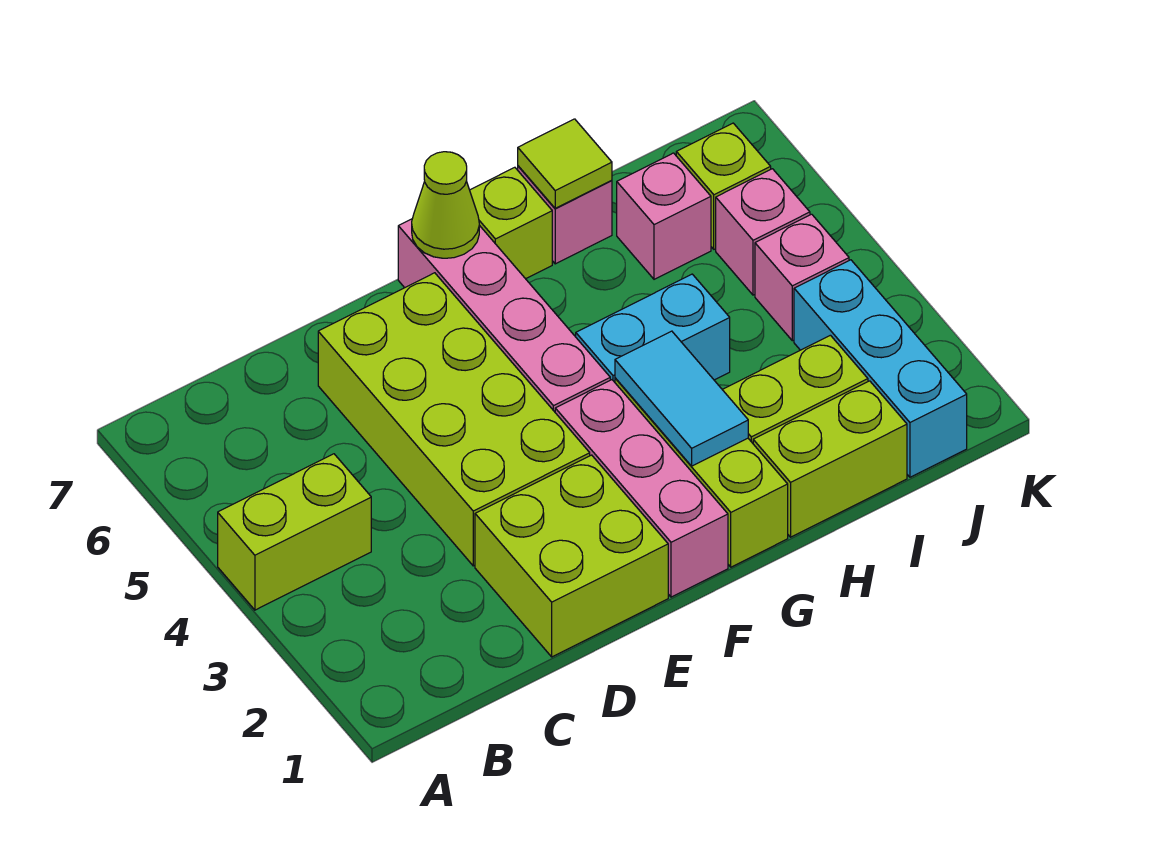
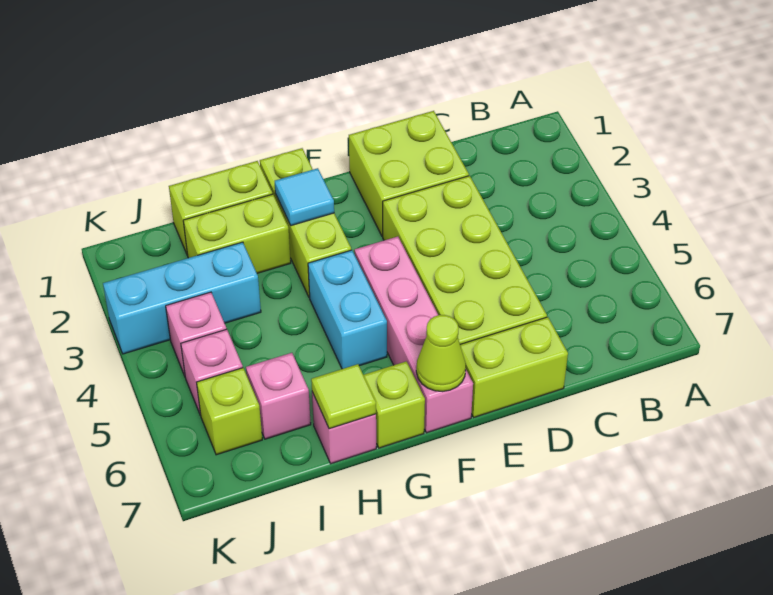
lime 1x2 brick [218,454,371,610] -> lime 1x2 brick moved to [460,317,568,418]
pink 1x3 brick [555,380,728,597] -> none
cyan 1x2 tile [615,331,748,466] -> cyan 1x1 tile [275,168,334,226]
cyan 1x2 brick [576,274,730,382] -> cyan 1x2 brick turned to [308,250,387,369]
cyan 1x3 brick [794,260,967,477] -> cyan 1x3 brick turned to [103,242,261,354]

